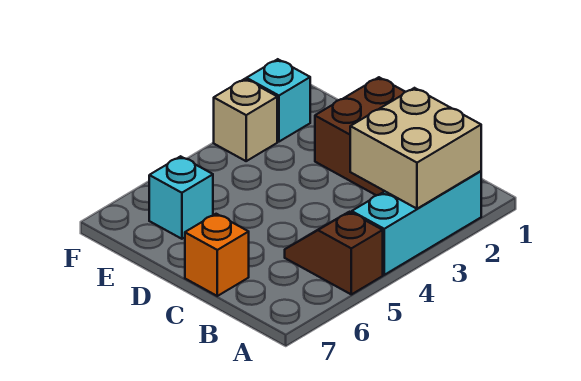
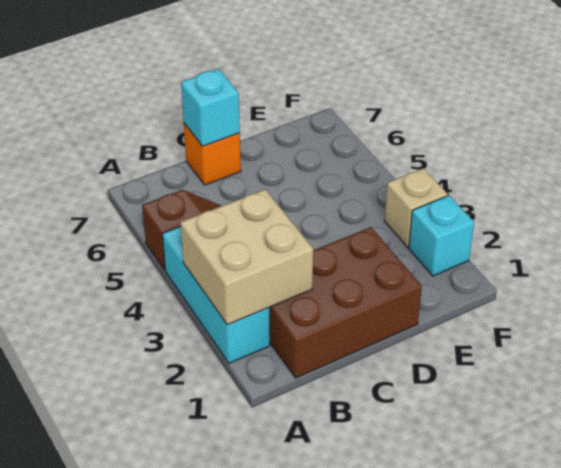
cyan 1x1 brick [149,156,213,239] -> cyan 1x1 brick moved to [181,69,240,146]

